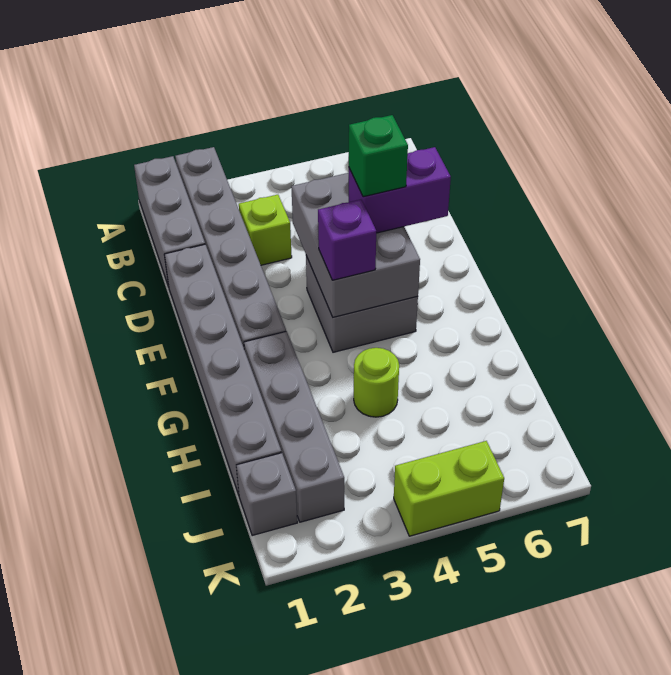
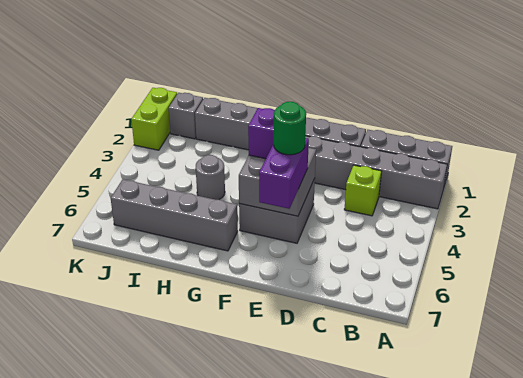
grey 2x3 brick [291,173,420,317] -> grey 2x2 brick [239,148,316,216]
green 1x1 brick [349,115,408,197] -> green 1x1 round brick [274,102,306,155]
grey 1x4 brick [244,331,344,522] -> grey 1x4 brick moved to [111,179,238,251]
lime 1x1 round brick [354,348,399,417] -> grey 1x1 round brick [196,155,225,200]
lime 1x2 brick [394,441,504,536] -> lime 1x2 brick moved to [131,88,177,150]

